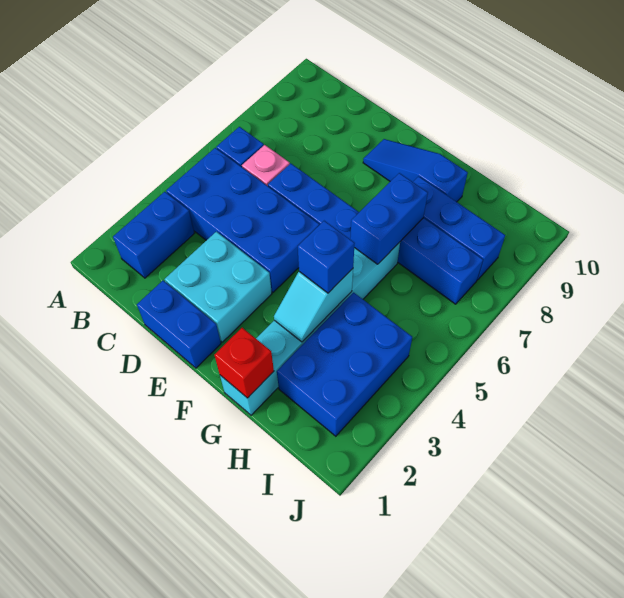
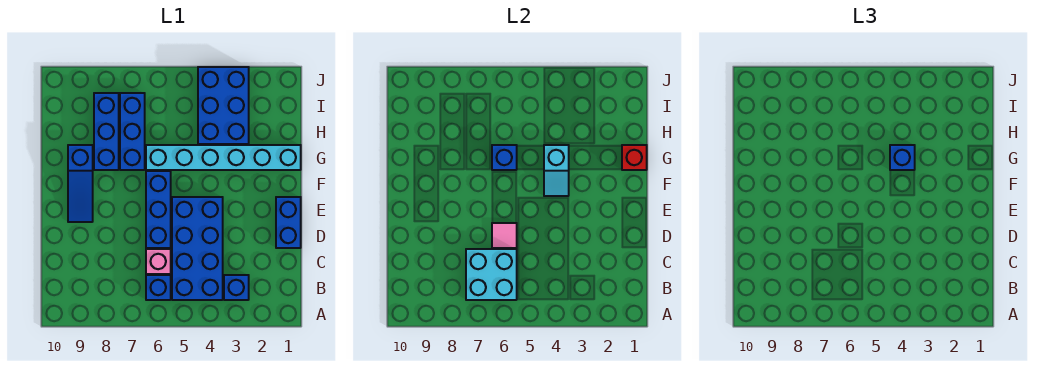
blue 1x2 brick [113,192,194,278] -> blue 1x1 brick [224,275,249,300]
cyan 2x2 brick [165,232,272,342] -> cyan 2x2 brick moved to [466,249,517,300]
none -> pink 1x1 tile [492,223,517,248]
cyan 1x2 slope [274,269,353,342] -> cyan 1x2 slope turned to [544,145,569,196]
blue 1x2 brick [350,173,428,264] -> blue 1x1 brick [492,145,517,170]
blue 2x3 brick [277,293,412,436] -> blue 2x3 brick turned to [198,67,249,144]

